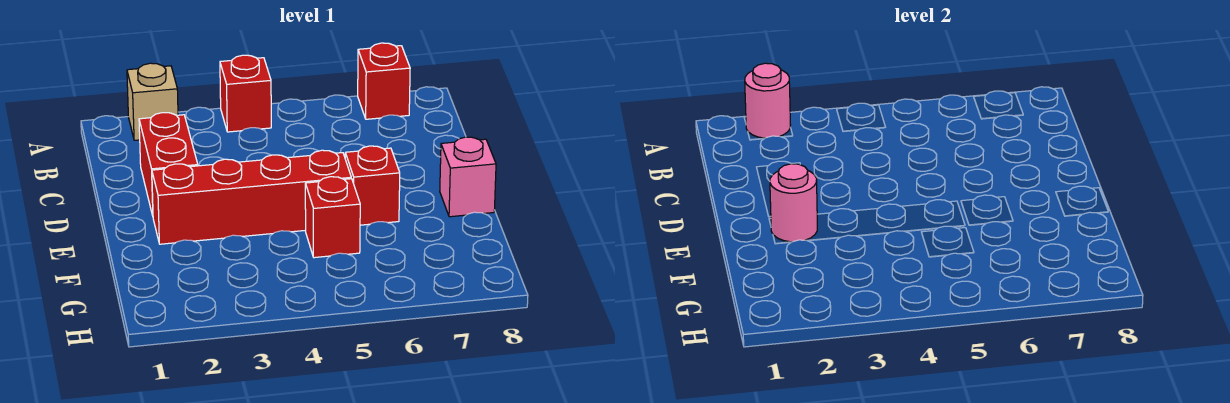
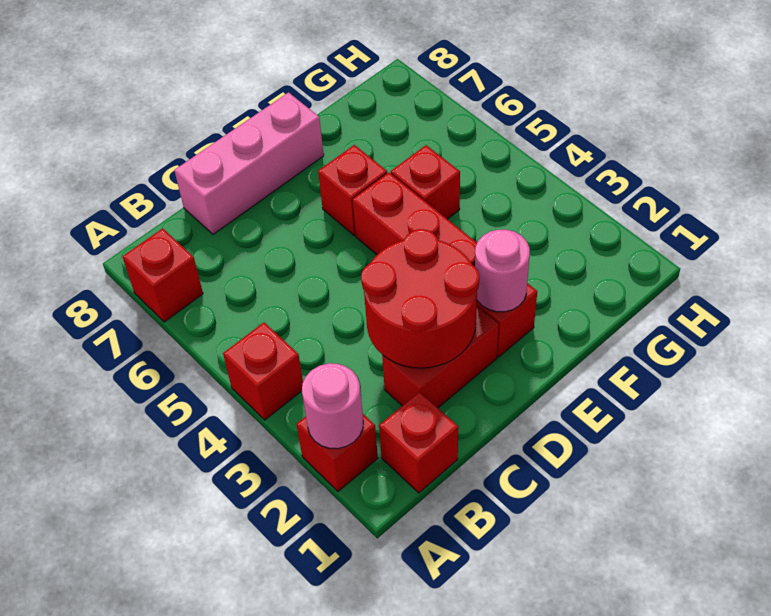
tan 1x1 brick [127,63,178,140] -> red 1x1 brick [296,414,378,491]
none -> red 1x1 brick [379,392,458,493]
none -> red 2x2 round brick [361,229,479,368]
pink 1x1 brick [440,137,496,217] -> pink 1x3 brick [174,92,324,234]

